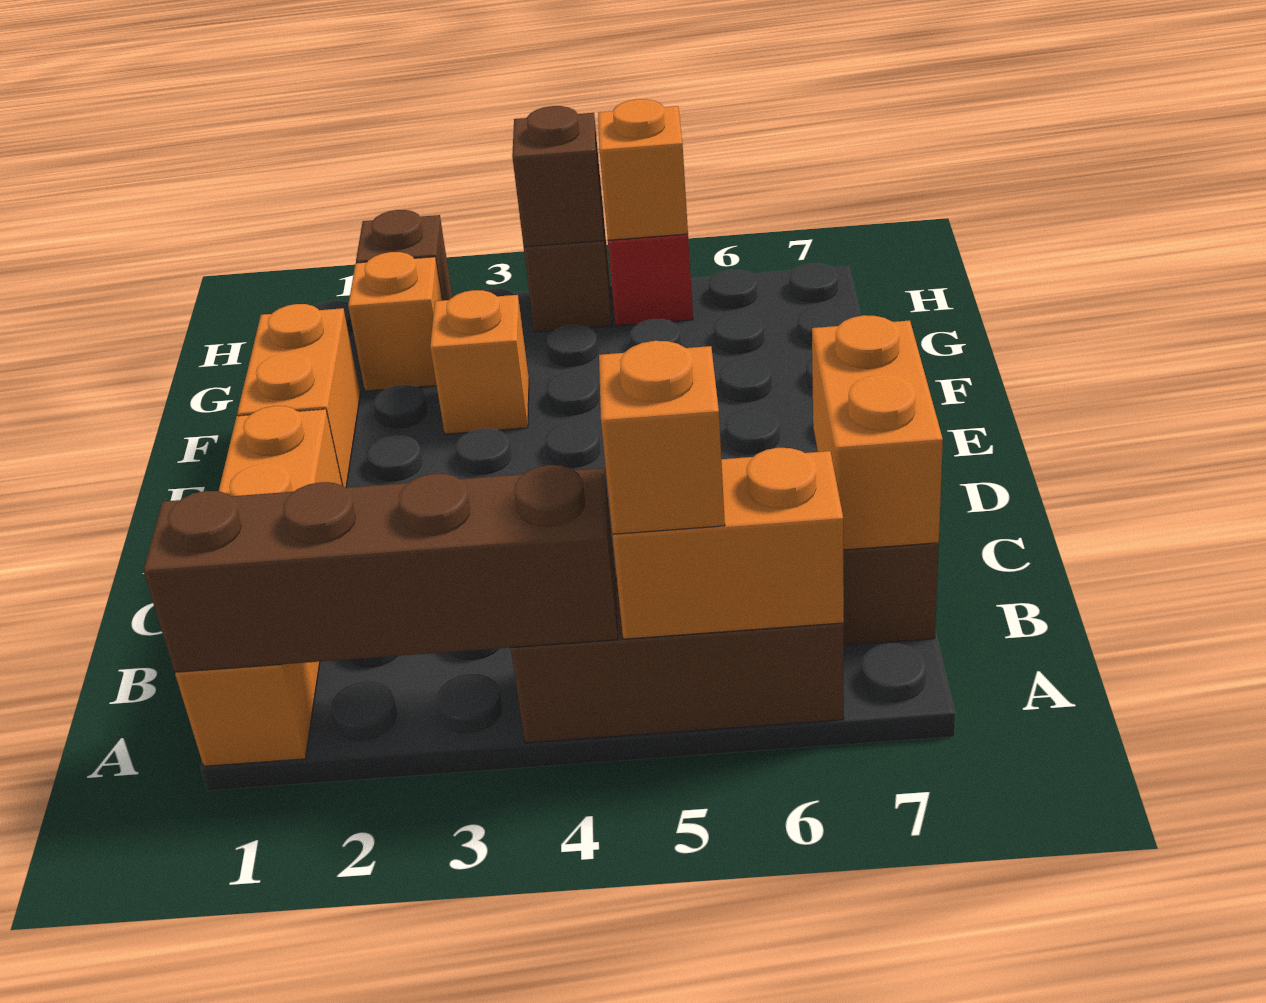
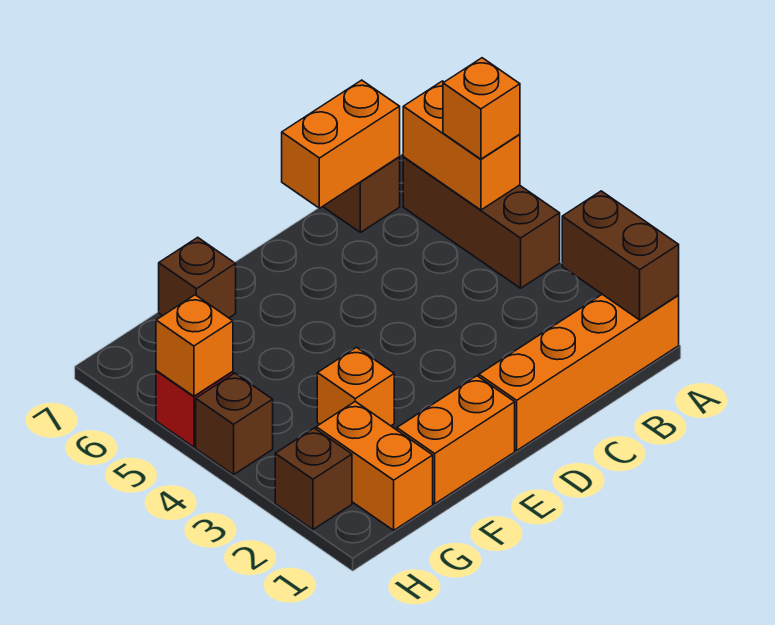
brown 1x4 brick [143,465,618,672] -> brown 1x2 brick [562,191,679,320]
orange 1x1 brick [348,252,442,391] -> orange 1x2 brick [316,402,433,530]
brown 1x1 brick [512,106,604,247] -> brown 1x1 brick moved to [159,237,236,318]

